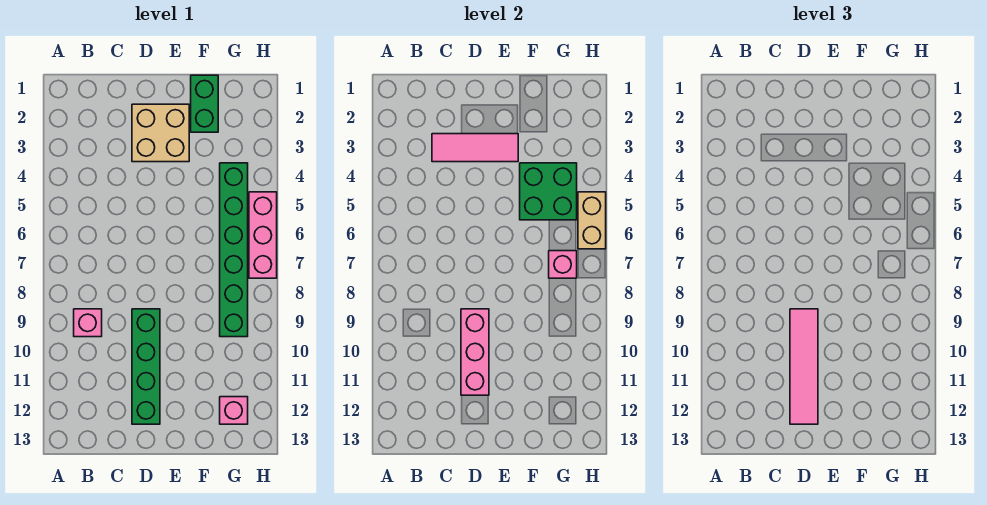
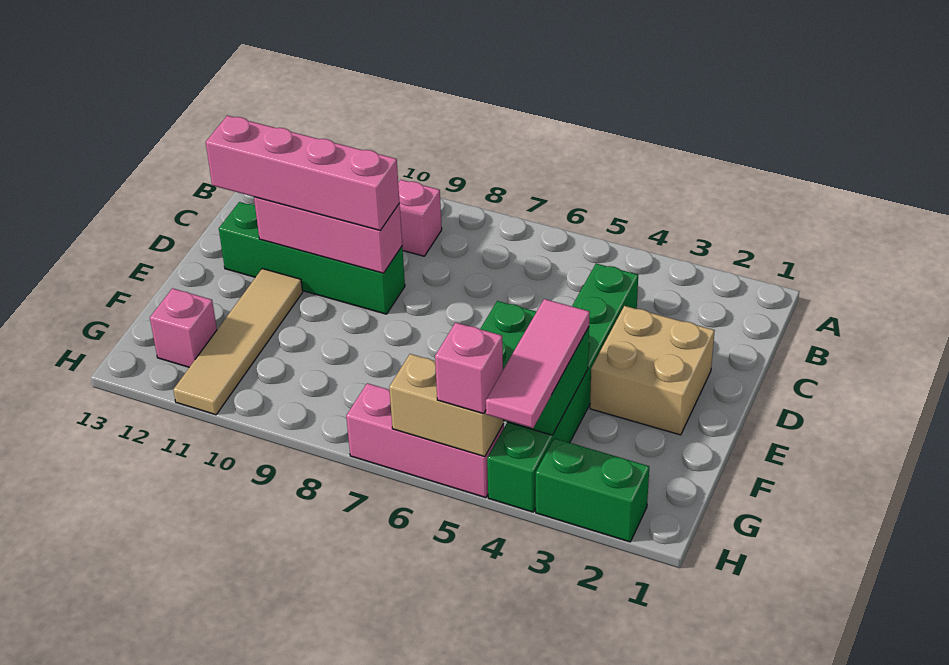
pink 1x3 tile [432,134,518,162] -> pink 1x3 tile moved to [486,299,590,428]
pink 1x4 tile [790,309,818,424] -> pink 1x4 brick [206,116,400,230]
none -> tan 1x4 tile [173,269,303,415]
green 1x2 brick [191,75,218,132] -> green 1x2 brick moved to [536,438,649,542]
green 1x6 brick [220,163,248,337] -> green 1x6 brick turned to [487,263,638,512]
pink 1x1 brick [549,251,577,278] -> pink 1x1 brick moved to [435,323,503,414]

